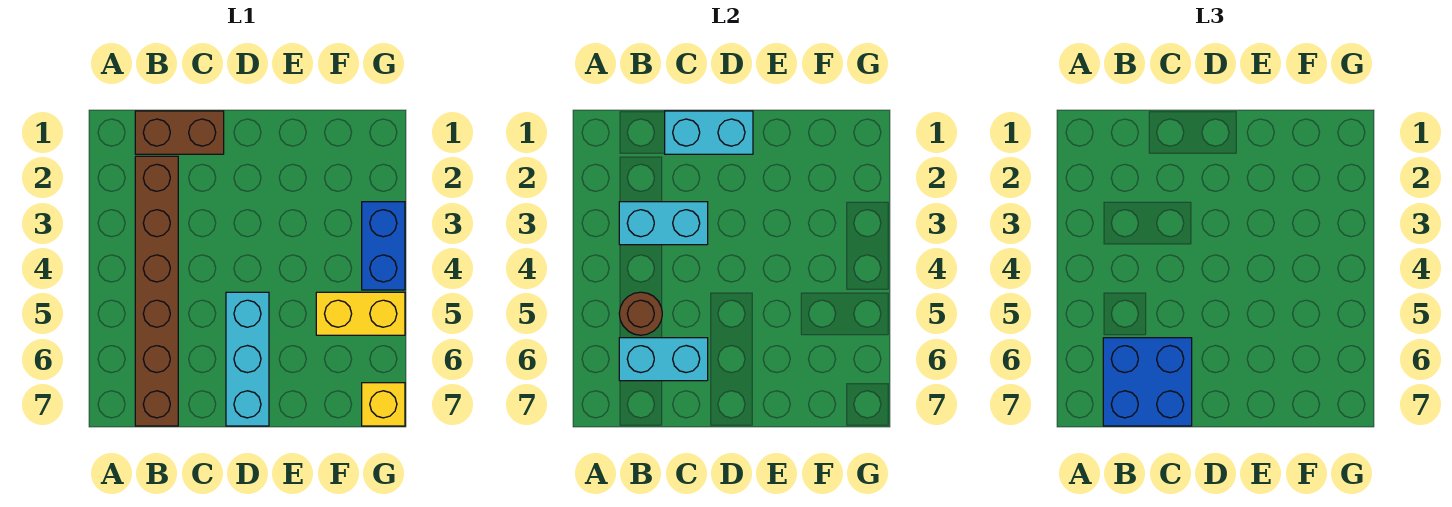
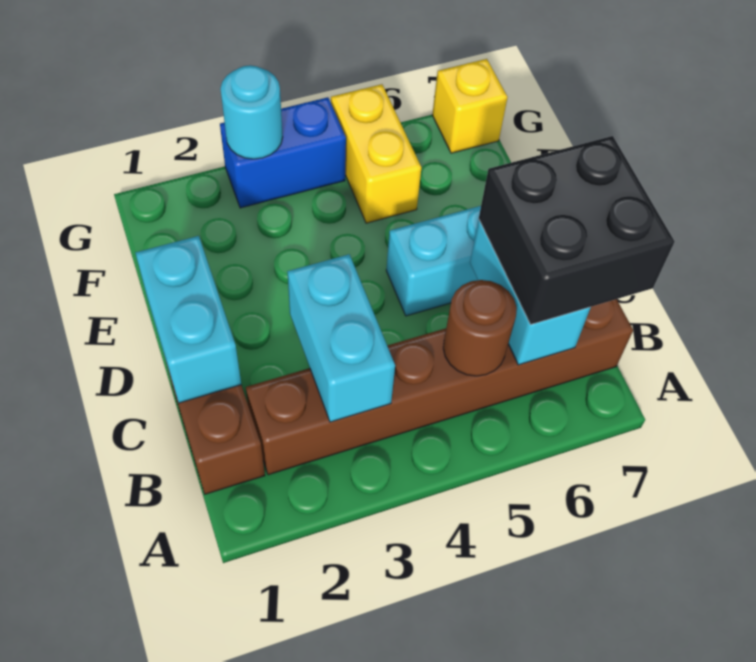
blue 2x2 brick [1103,338,1192,426] -> black 2x2 brick [479,136,675,324]
none -> cyan 1x1 round brick [220,65,283,159]

